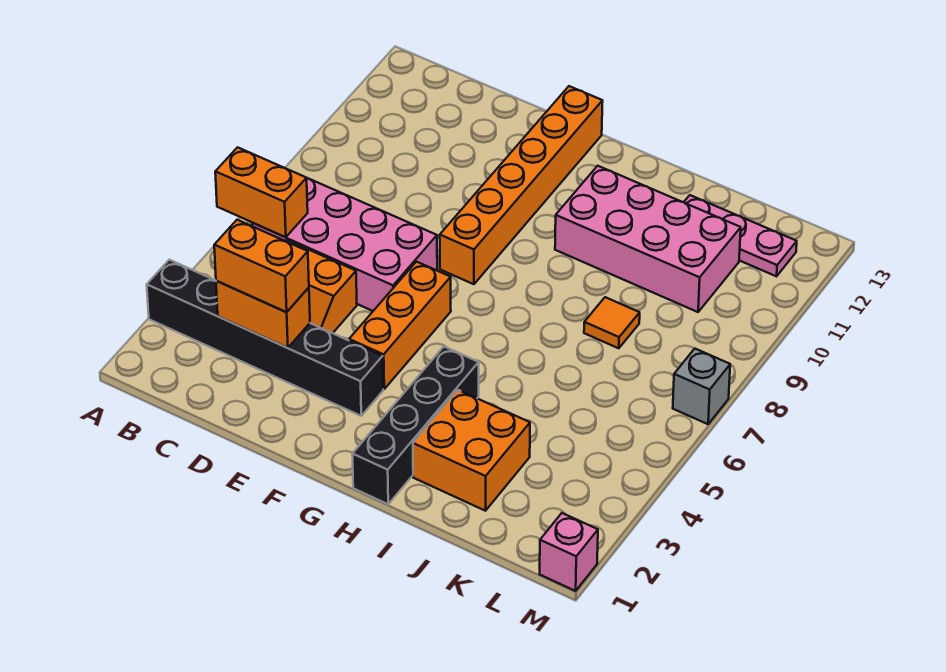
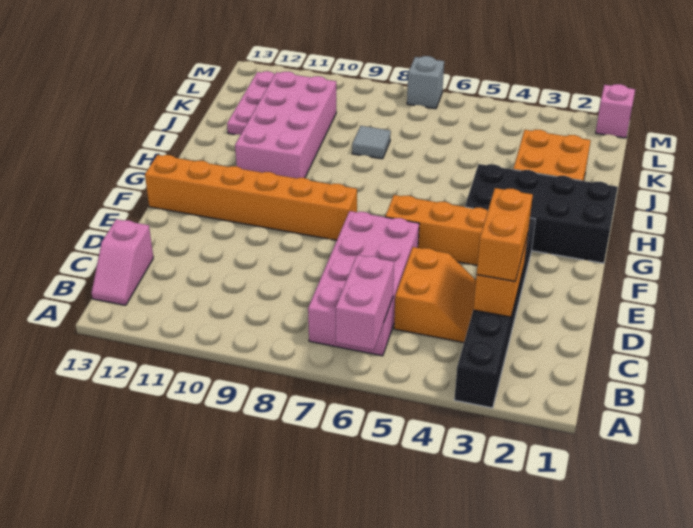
orange 1x2 brick [215,147,308,237] -> pink 1x2 brick [336,255,394,350]
none -> pink 1x2 slope [92,219,153,305]
black 1x4 brick [352,347,479,504] -> black 2x4 brick [465,164,618,263]
orange 1x1 tile [584,297,640,348] -> grey 1x1 tile [352,126,391,159]

